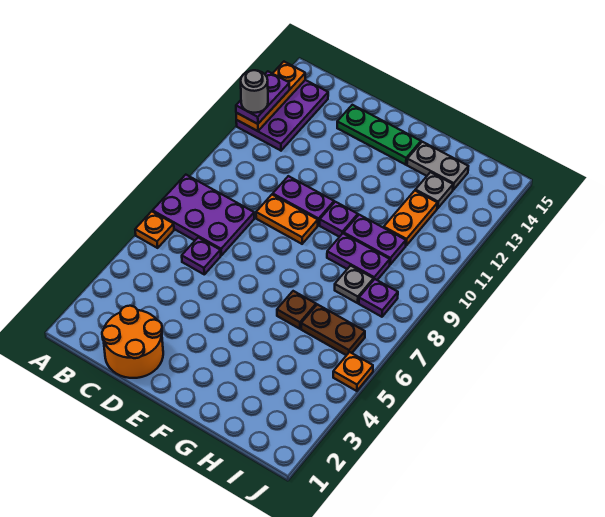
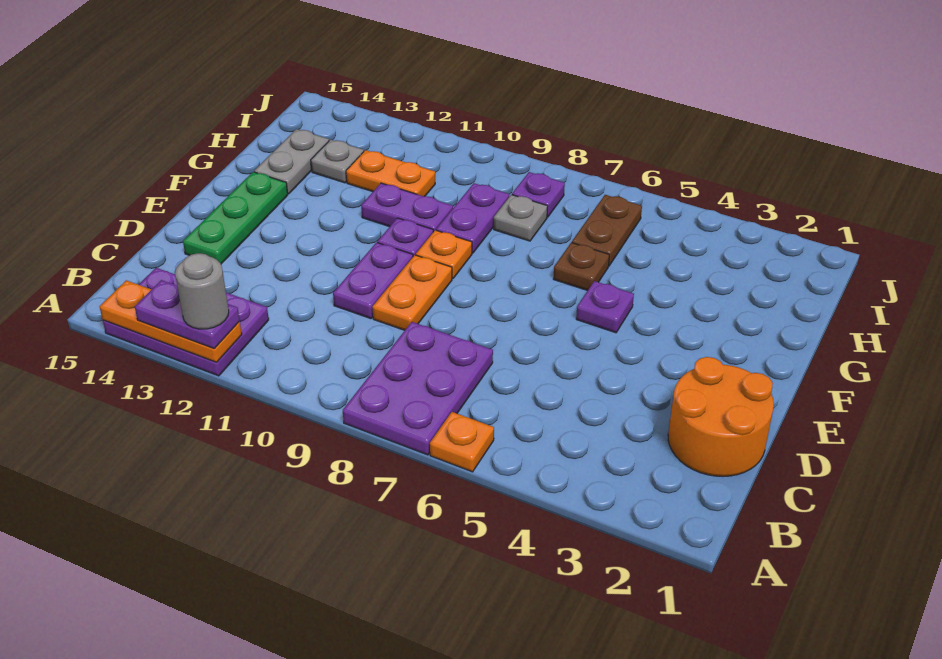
purple 1x1 plate [182,238,221,274] -> purple 1x1 plate moved to [576,281,634,333]
purple 1x2 plate [344,215,406,264] -> purple 1x2 plate turned to [361,183,453,232]
orange 1x1 plate [333,352,373,391] -> orange 1x1 plate moved to [416,230,472,279]

